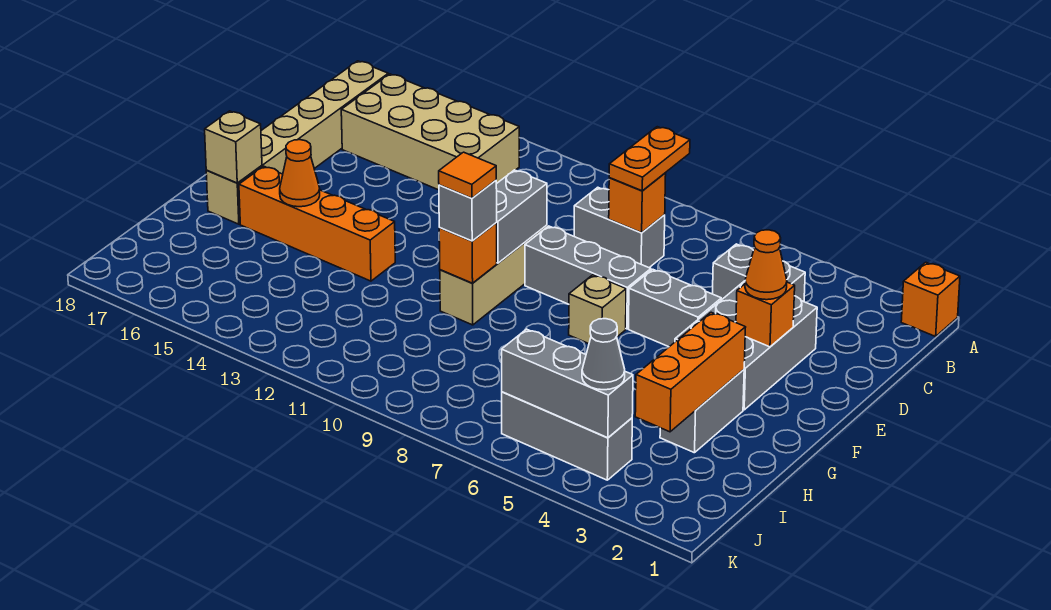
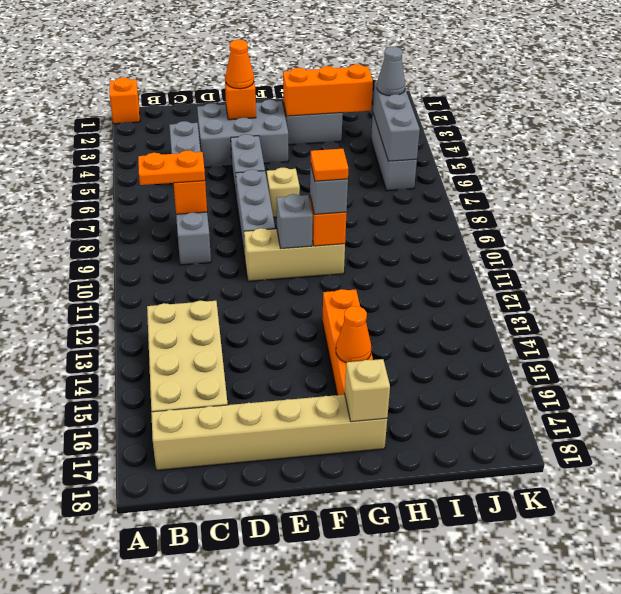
grey 1x2 brick [496,170,547,263] -> grey 1x1 brick [277,194,313,249]

